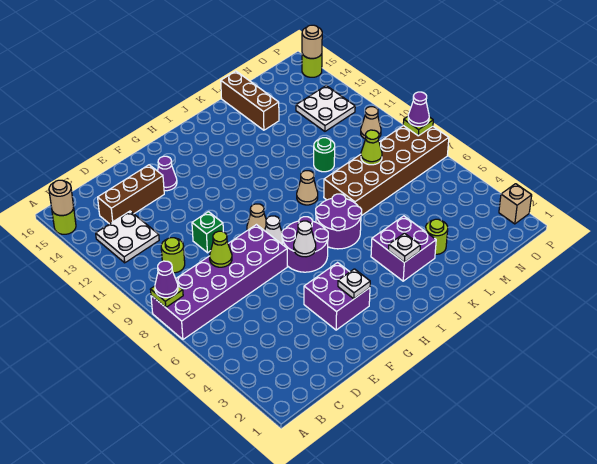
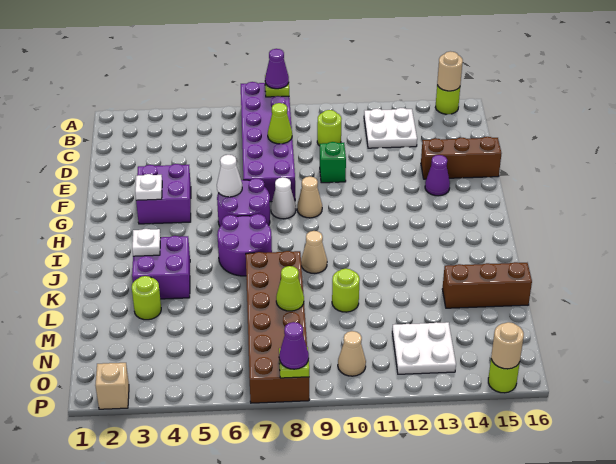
brown 1x3 brick [98,165,164,224] -> brown 1x3 brick turned to [421,137,501,179]
green 1x1 round brick [314,138,335,172] -> lime 1x1 round brick [332,268,360,312]

